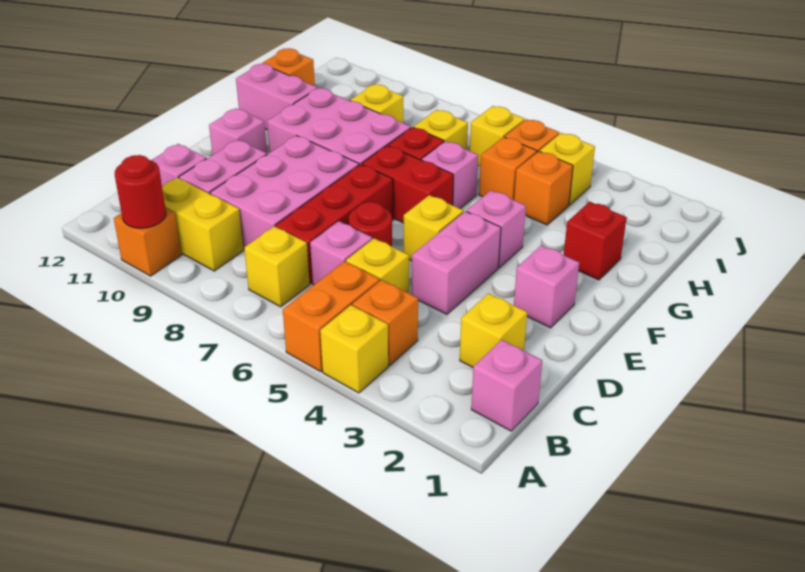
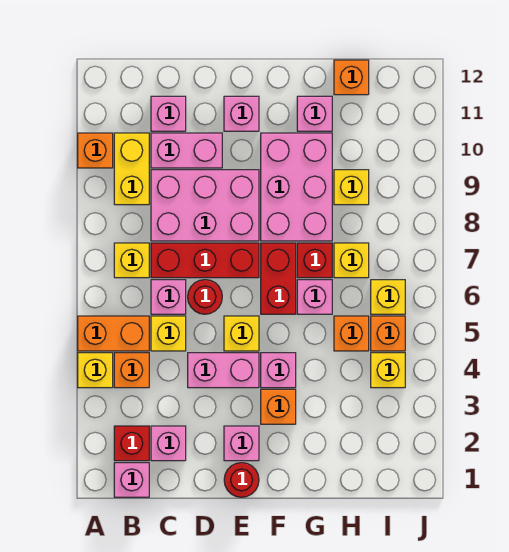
red 1x1 round brick [115,155,166,228] -> red 1x1 round brick moved to [224,463,259,497]
yellow 1x1 brick [460,293,527,367] -> pink 1x1 brick [151,426,186,461]
red 1x1 brick [564,202,627,280] -> red 1x1 brick moved to [114,426,149,461]
pink 1x2 brick [236,64,318,130] -> pink 1x1 brick [297,96,332,131]
orange 1x1 brick [514,151,573,225] -> orange 1x1 brick moved to [261,389,296,424]

